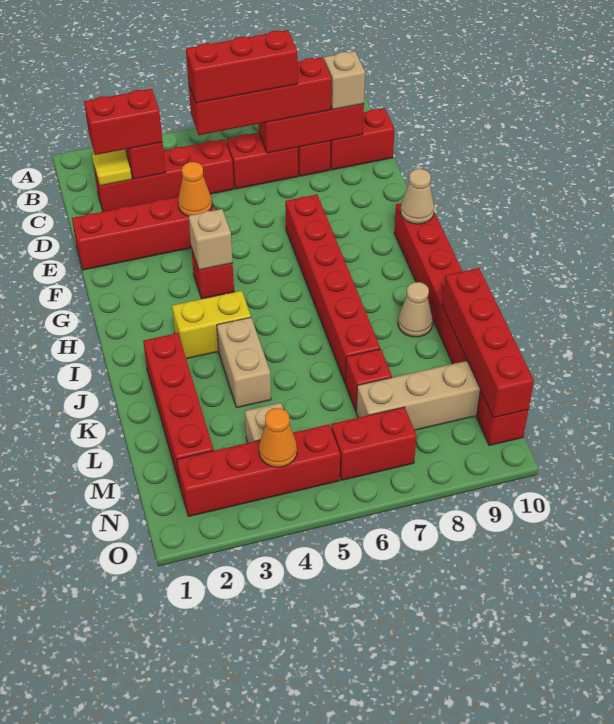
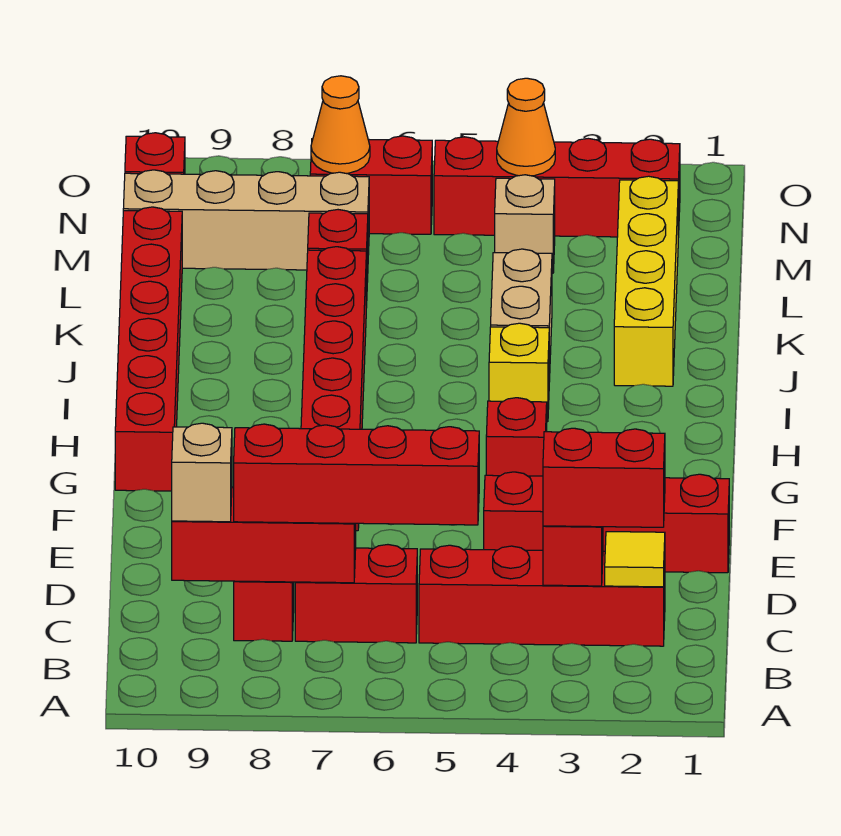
red 1x3 brick [186,30,298,103] -> none
red 1x2 brick [330,108,395,170] -> none
orange 1x1 cone [178,162,212,216] -> orange 1x1 cone moved to [311,76,370,173]
tan 1x1 brick [189,209,233,270] -> none
tan 1x1 cone [400,169,434,224] -> none
yellow 1x2 brick [172,291,251,359] -> yellow 1x1 brick [489,323,549,422]
red 1x4 brick [143,333,214,485] -> yellow 1x4 brick [614,176,678,386]
tan 1x1 cone [398,282,433,337] -> none
red 1x4 brick [442,268,534,418] -> none

